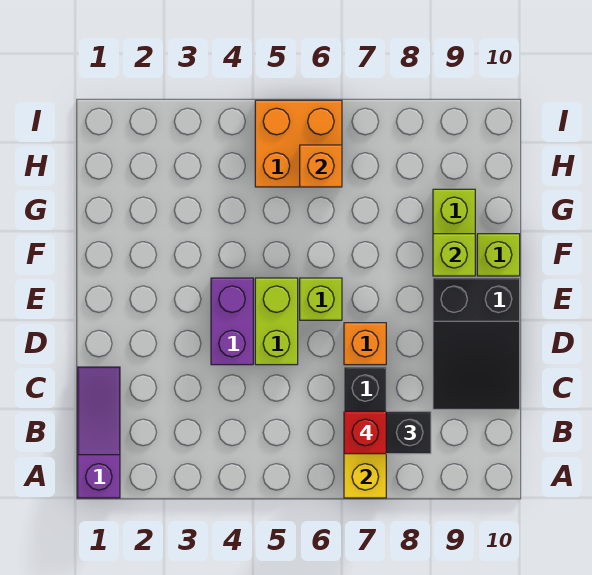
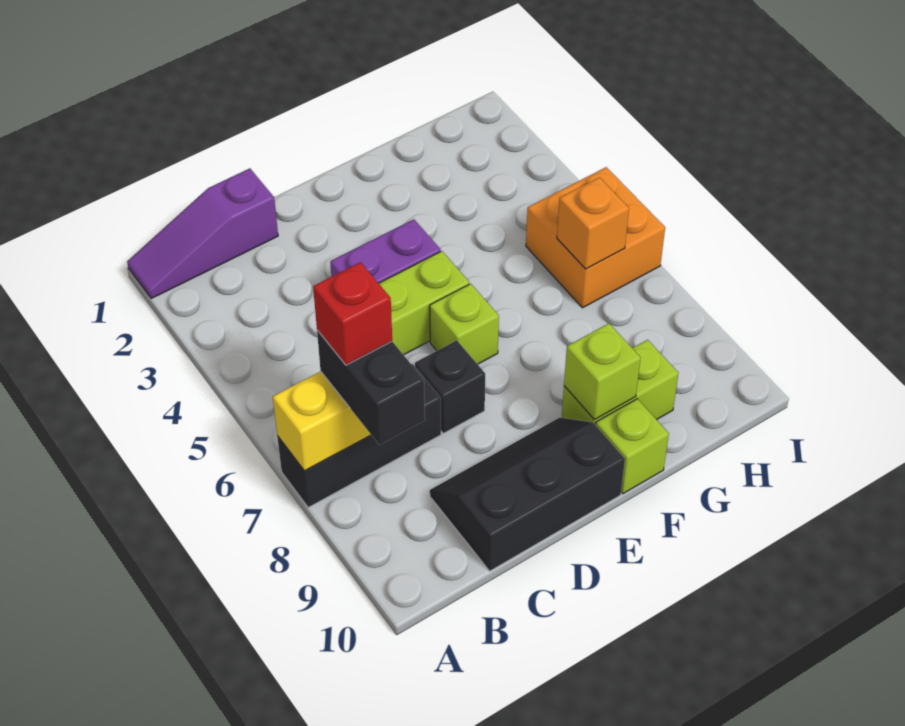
purple 1x3 slope [78,367,120,498] -> purple 1x3 slope turned to [127,168,278,298]
black 2x3 slope [433,278,520,409] -> black 2x3 slope turned to [430,417,625,571]
orange 1x1 brick [344,323,386,365] -> black 1x1 brick [415,340,485,433]

